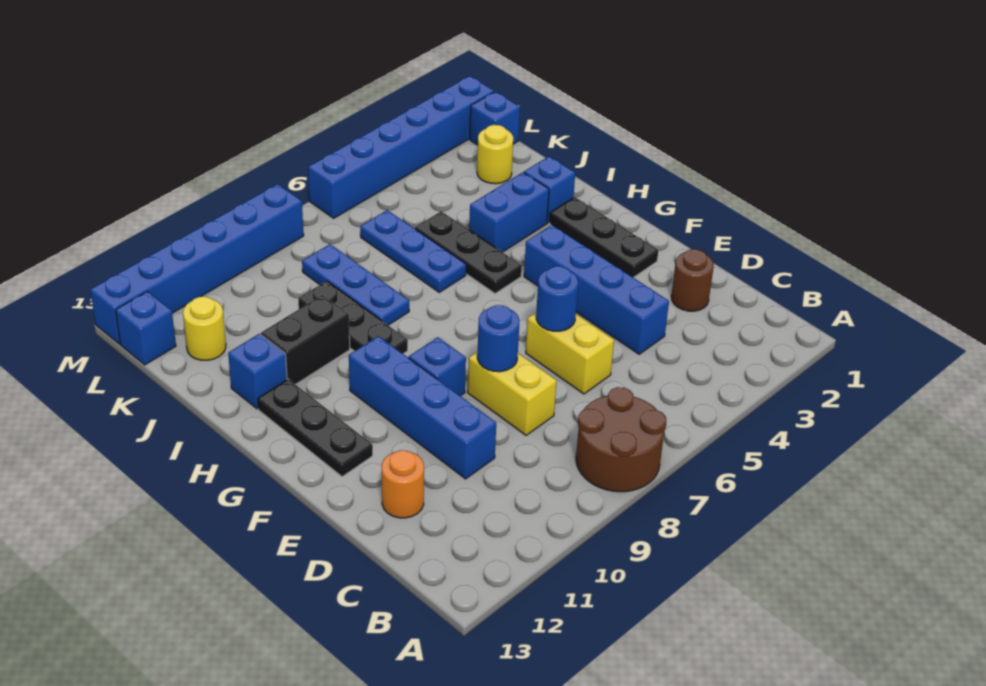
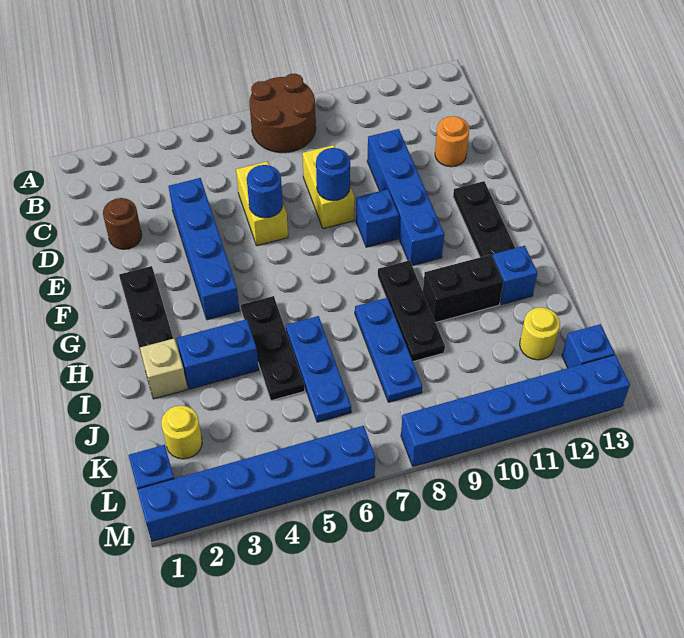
blue 1x1 brick [524,156,575,223] -> tan 1x1 brick [140,338,188,399]

